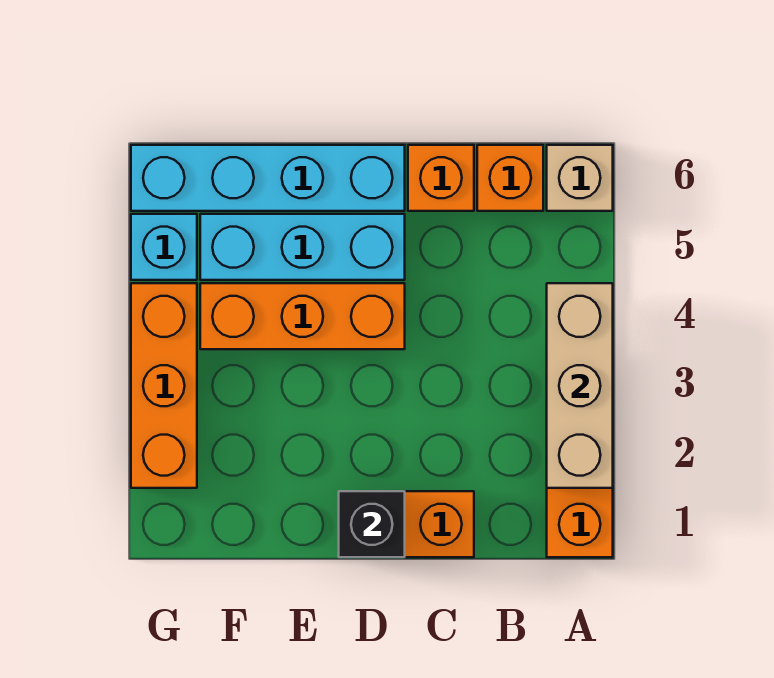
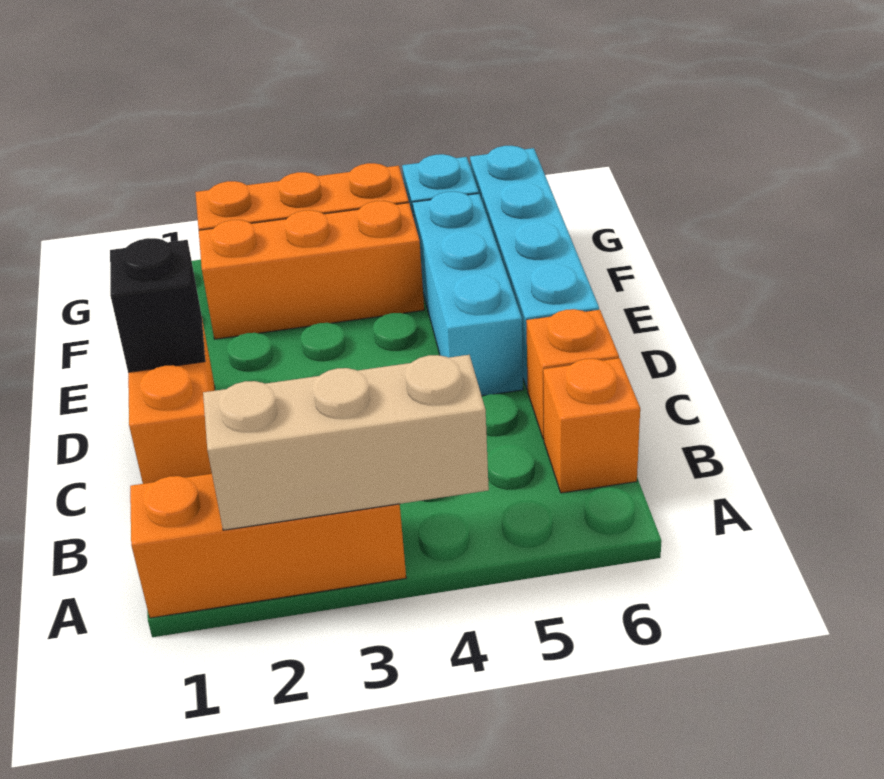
tan 1x1 brick [547,145,613,211] -> none
orange 1x3 brick [200,283,405,349] -> orange 1x3 brick turned to [199,201,424,339]

